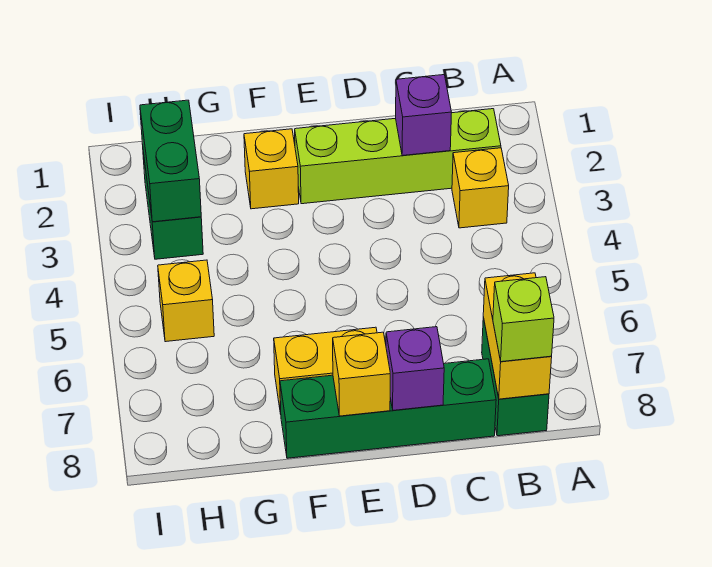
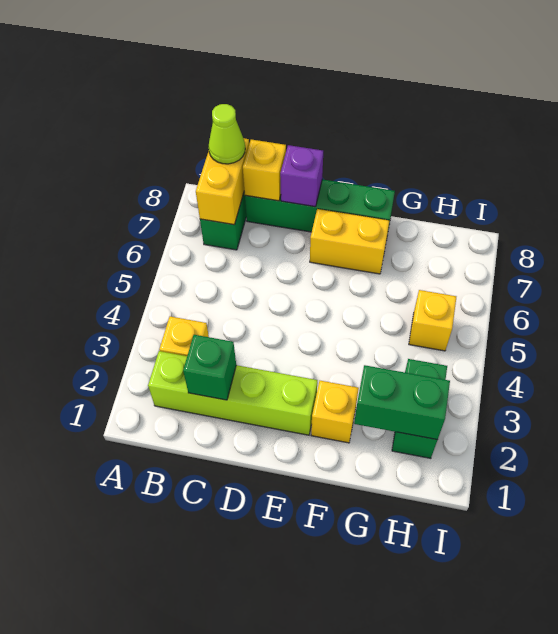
lime 1x1 brick [493,277,554,362] -> lime 1x1 cone [209,104,245,164]
purple 1x1 brick [396,75,452,156] -> green 1x1 brick [183,335,236,400]
yellow 1x1 brick [333,332,390,416] -> yellow 1x1 brick moved to [243,140,286,201]
green 1x2 brick [140,100,201,222] -> green 1x2 brick turned to [354,365,450,440]

